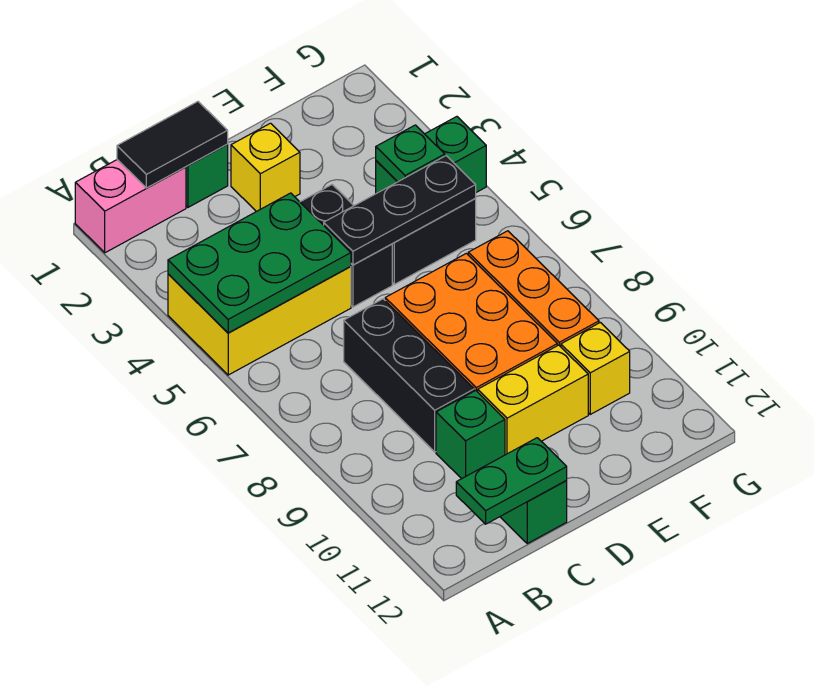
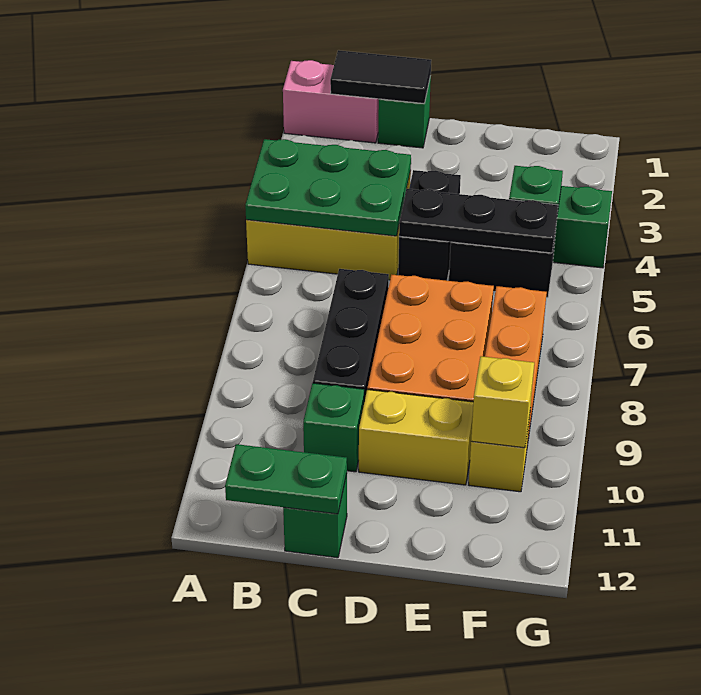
yellow 1x1 brick [231,123,300,212] -> yellow 1x1 brick moved to [471,356,534,448]

